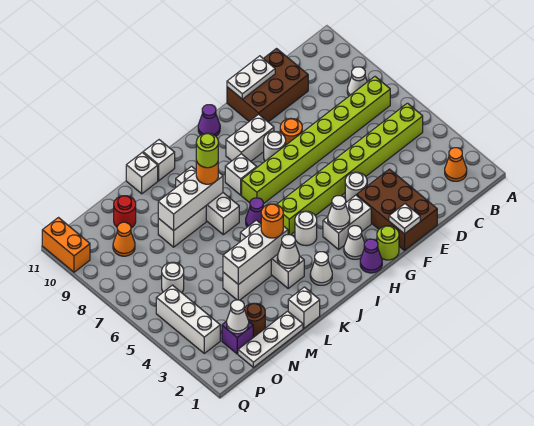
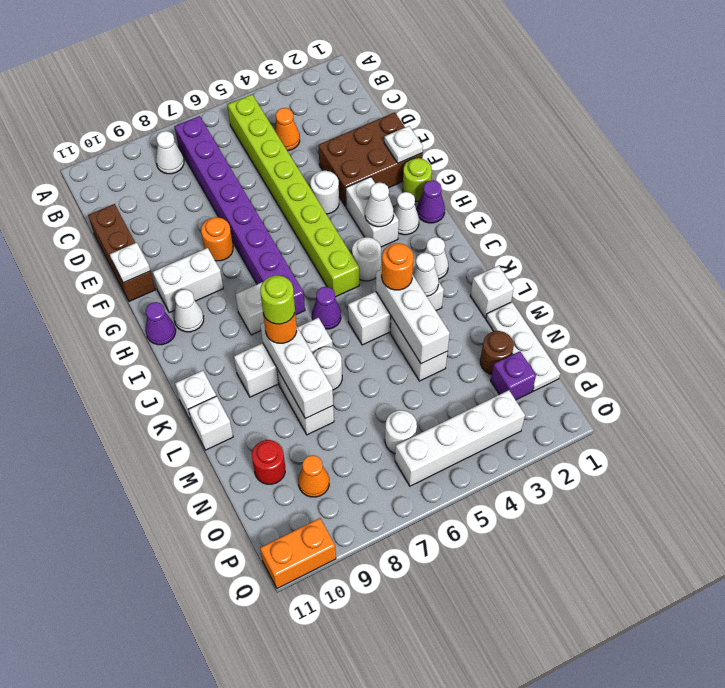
orange 1x1 cone [445,148,467,181] -> orange 1x1 cone moved to [274,108,300,151]
lime 1x8 brick [242,77,390,204] -> purple 1x8 brick [174,116,305,315]
brown 2x3 brick [227,49,308,122] -> brown 1x3 brick [88,204,155,301]
white 1x2 plate [227,56,275,99] -> white 1x1 plate [110,243,150,283]
white 1x1 round brick [264,131,286,161] -> white 1x1 round brick moved to [313,347,342,390]
white 1x2 brick [226,114,274,161] -> white 1x2 brick turned to [153,248,223,313]
white 1x1 cone [227,300,249,334] -> white 1x1 cone moved to [174,289,204,332]
white 1x3 brick [156,285,220,353] -> white 1x4 brick [395,390,525,486]

